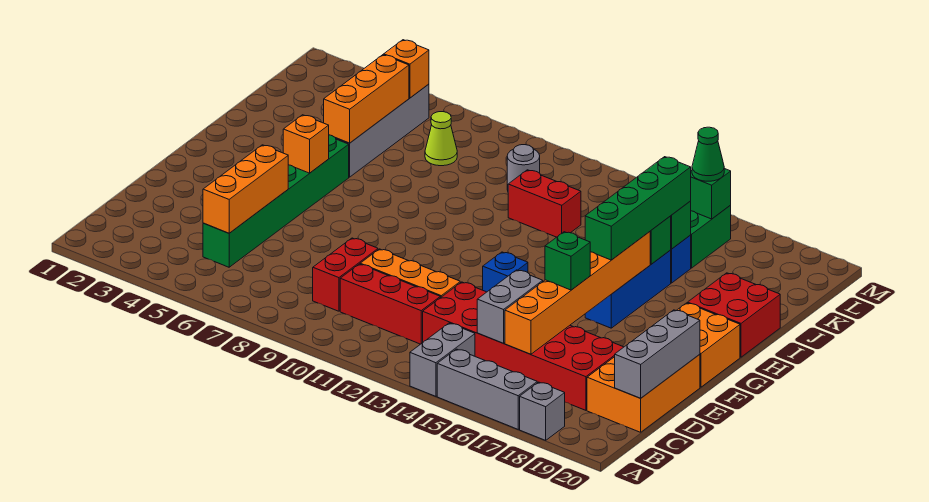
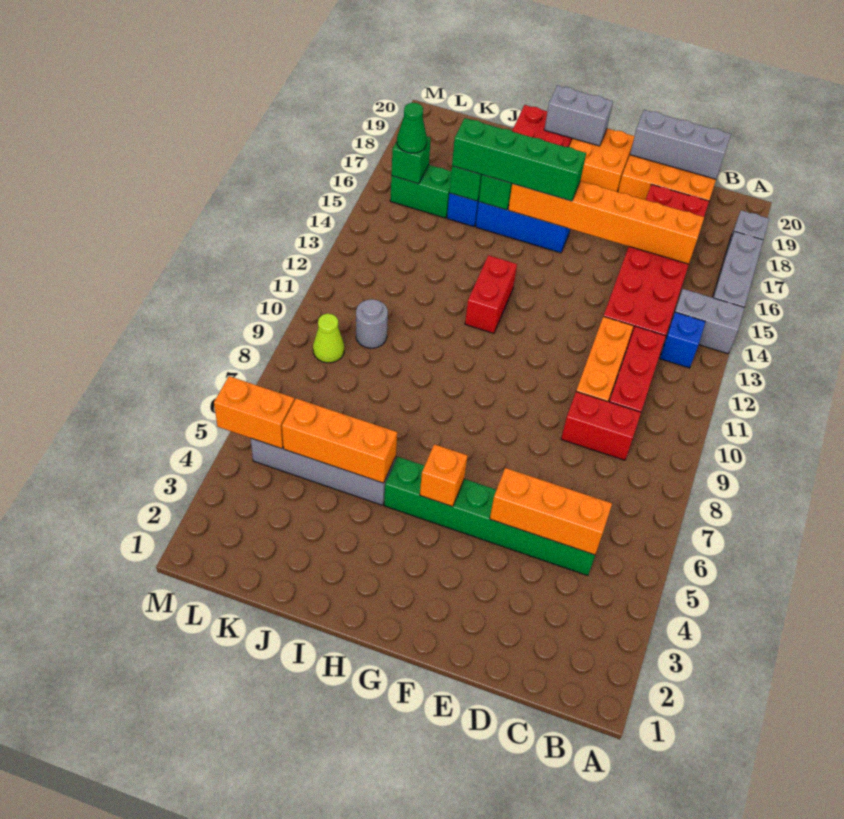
grey 1x2 brick [477,270,543,343] -> grey 1x2 brick moved to [544,85,613,146]
green 1x1 brick [545,232,590,290] -> none
blue 1x1 brick [483,252,528,292] -> blue 1x1 brick moved to [660,312,705,368]
red 1x2 brick [508,170,581,237] -> red 1x2 brick moved to [465,255,517,333]
lime 1x1 cone [425,112,457,166] -> lime 1x1 cone moved to [313,314,344,363]
orange 1x1 brick [384,40,429,98] -> orange 1x2 brick [214,376,295,449]

